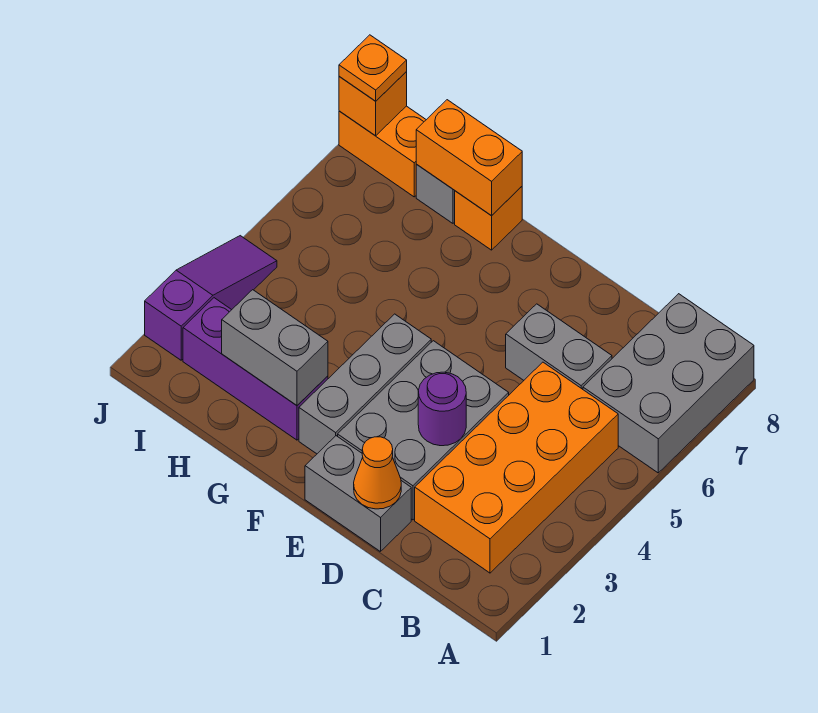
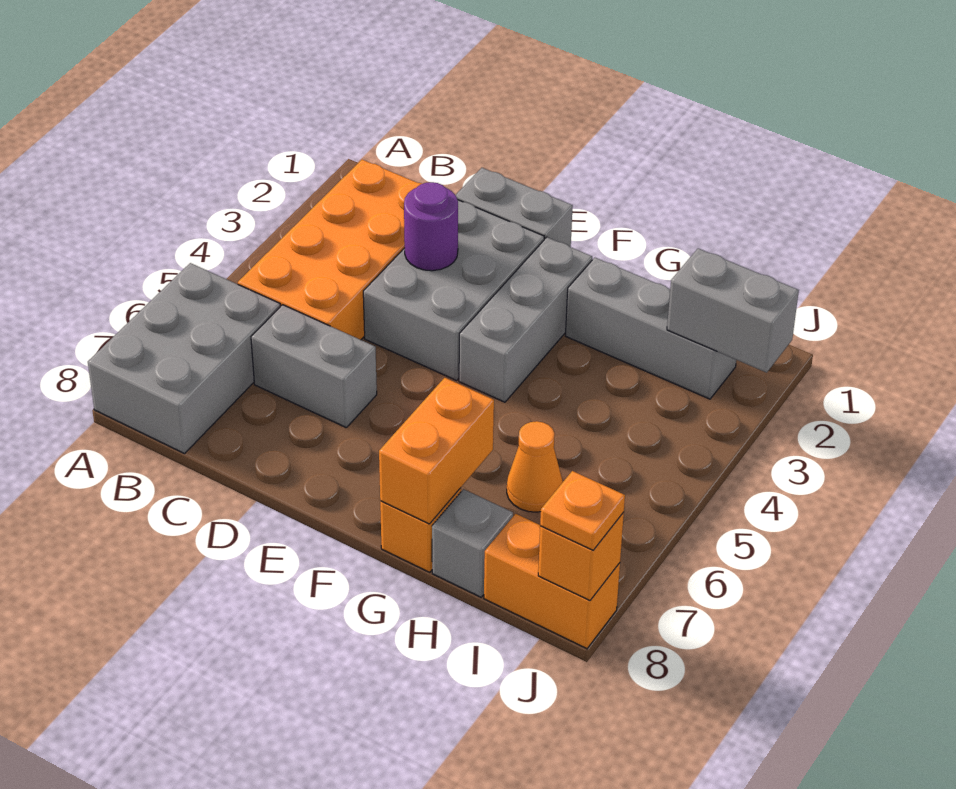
orange 1x1 cone [354,437,401,509] -> orange 1x1 cone moved to [507,421,563,512]
purple 1x3 brick [183,298,328,440] -> grey 1x3 brick [565,258,736,399]
grey 1x2 brick [222,290,328,405] -> grey 1x2 brick moved to [667,248,799,373]
orange 1x2 brick [416,100,522,215] -> orange 1x2 brick turned to [379,378,494,524]
purple 1x3 slope [145,236,277,360] -> none

